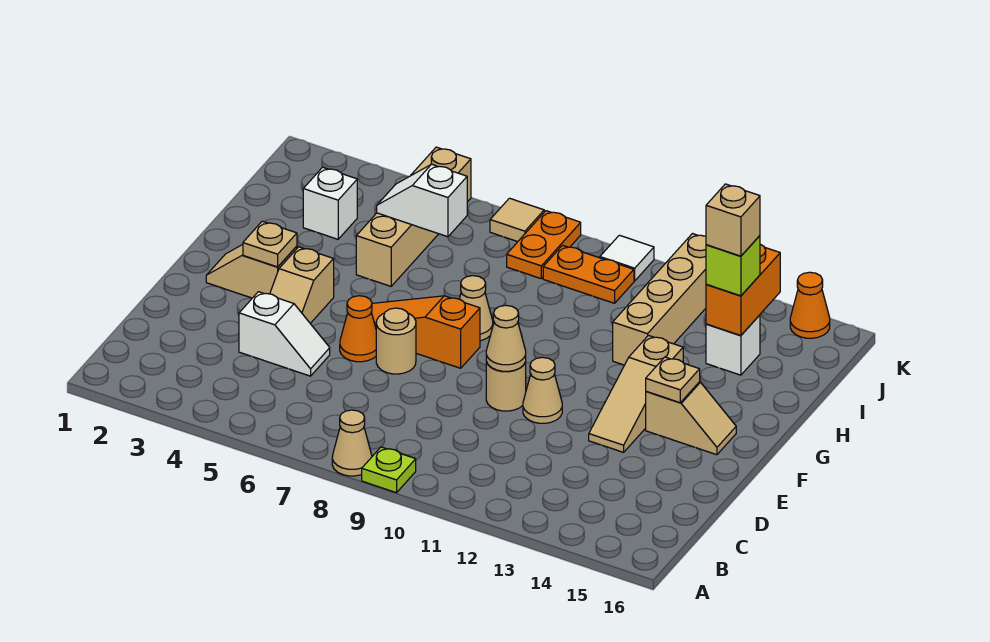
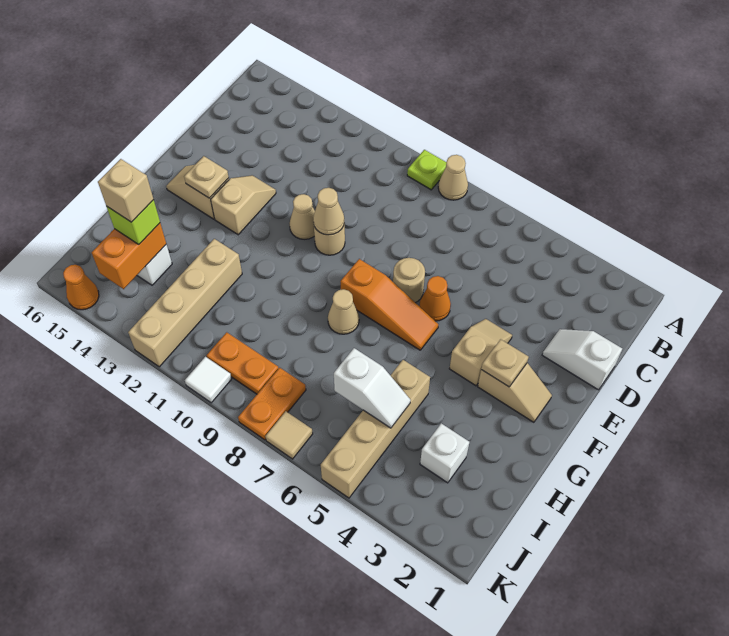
white 1x2 slope [239,292,330,376] -> white 1x2 slope moved to [542,329,622,390]
tan 1x3 slope [589,336,683,452] -> tan 1x2 slope [211,175,276,235]

